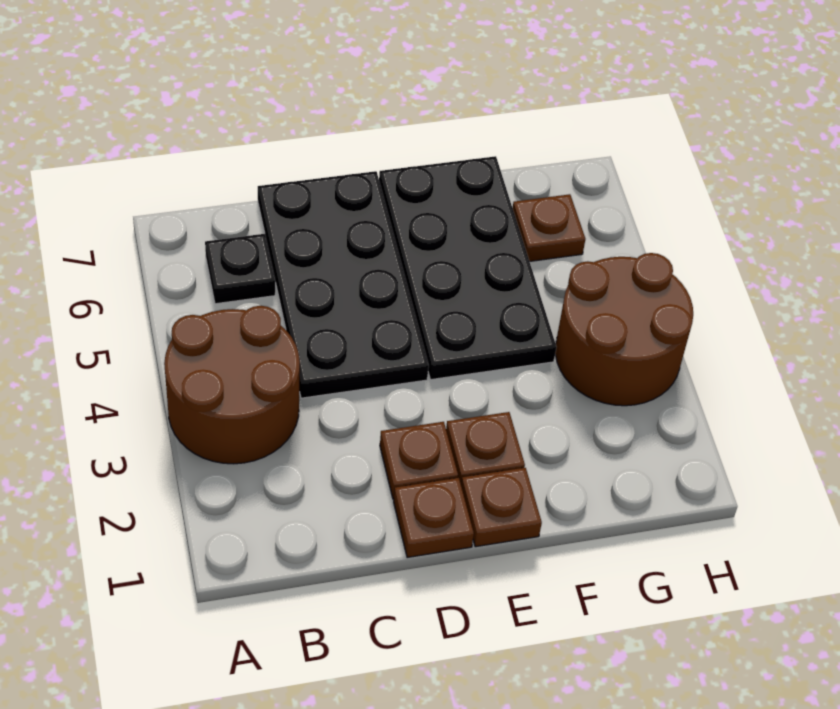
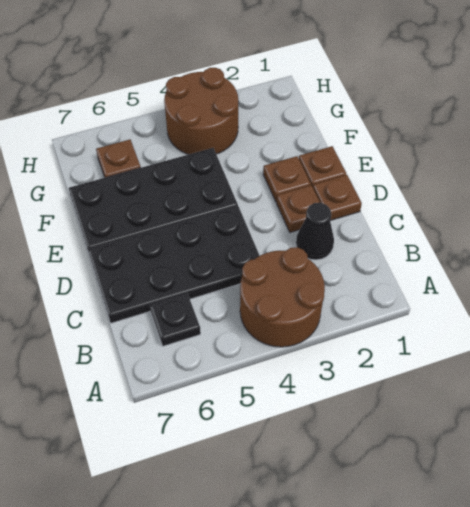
none -> black 1x1 cone [296,203,334,260]

